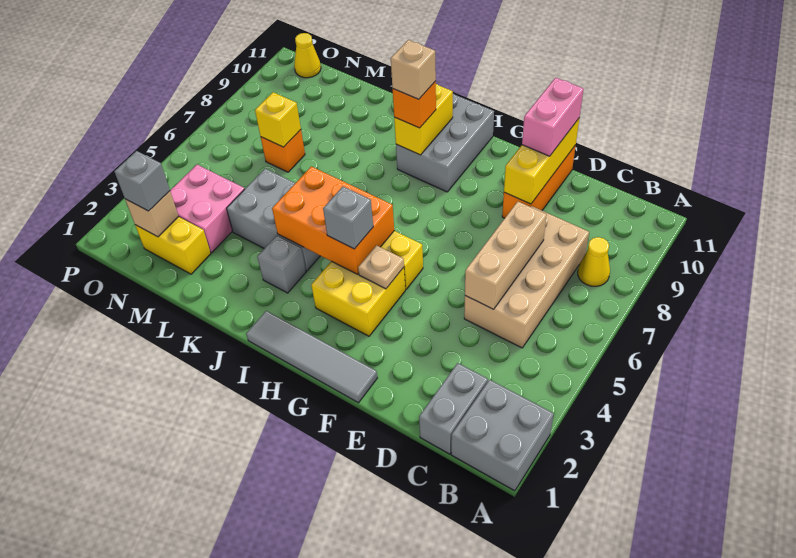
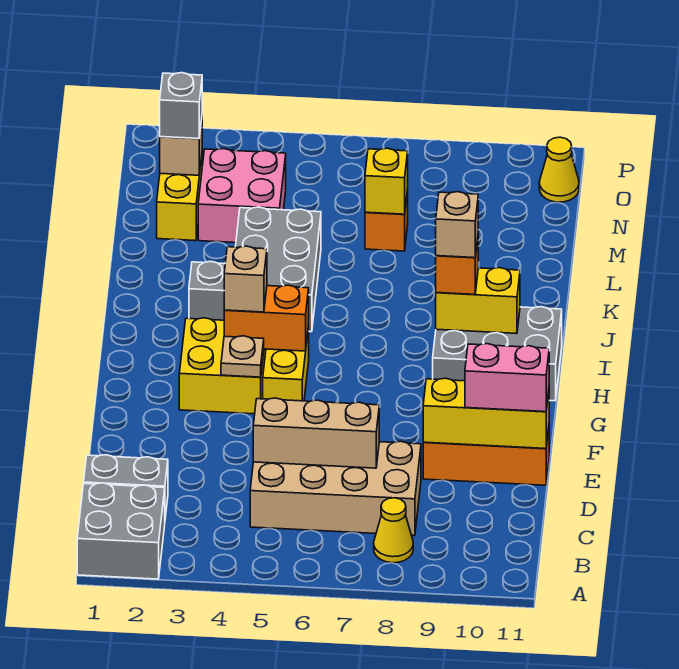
grey 1x4 tile [246,311,377,403] -> none
orange 2x3 brick [272,166,394,274] -> orange 1x2 brick [224,285,309,351]
grey 1x1 brick [323,187,373,249] -> tan 1x1 brick [224,246,267,312]

